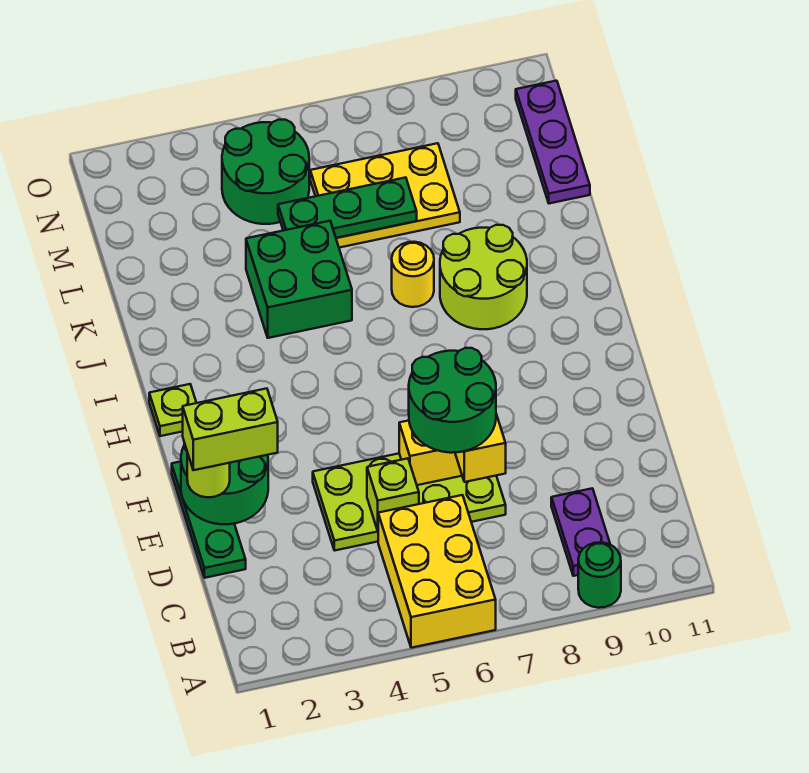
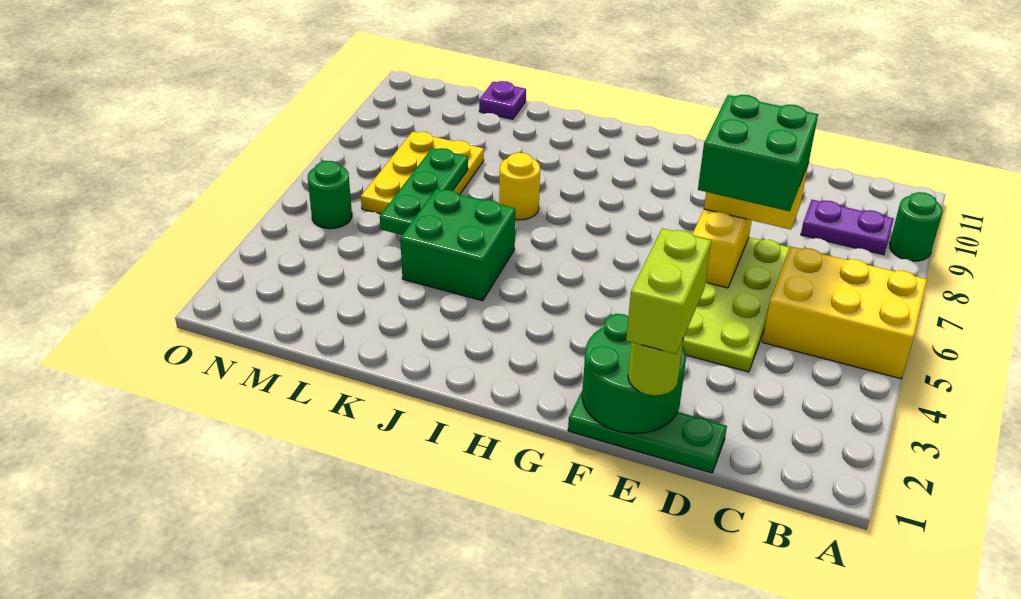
lime 1x1 brick [367,458,419,530] -> none
green 2x2 round brick [409,348,496,453] -> green 2x2 brick [698,95,818,211]
lime 1x1 plate [149,384,196,436] -> none
lime 2x2 round brick [440,225,527,329] -> none
purple 1x3 plate [516,81,590,204] -> purple 1x1 plate [479,81,526,119]
green 2x2 round brick [222,120,309,224] -> green 1x1 round brick [308,161,352,229]

